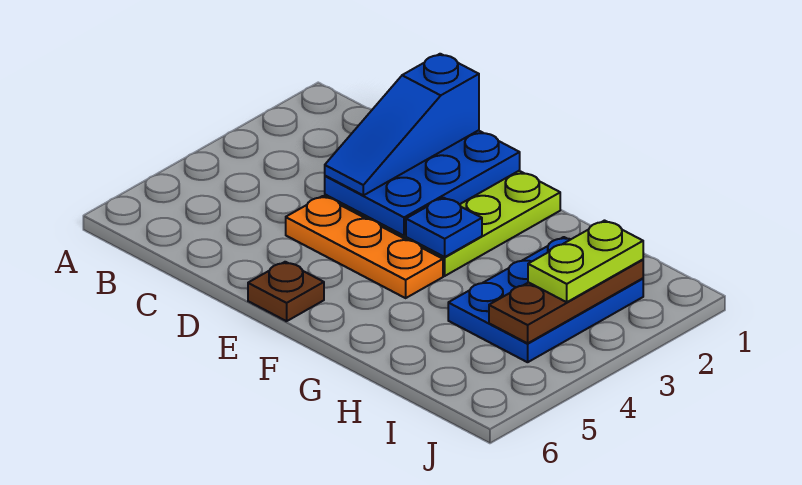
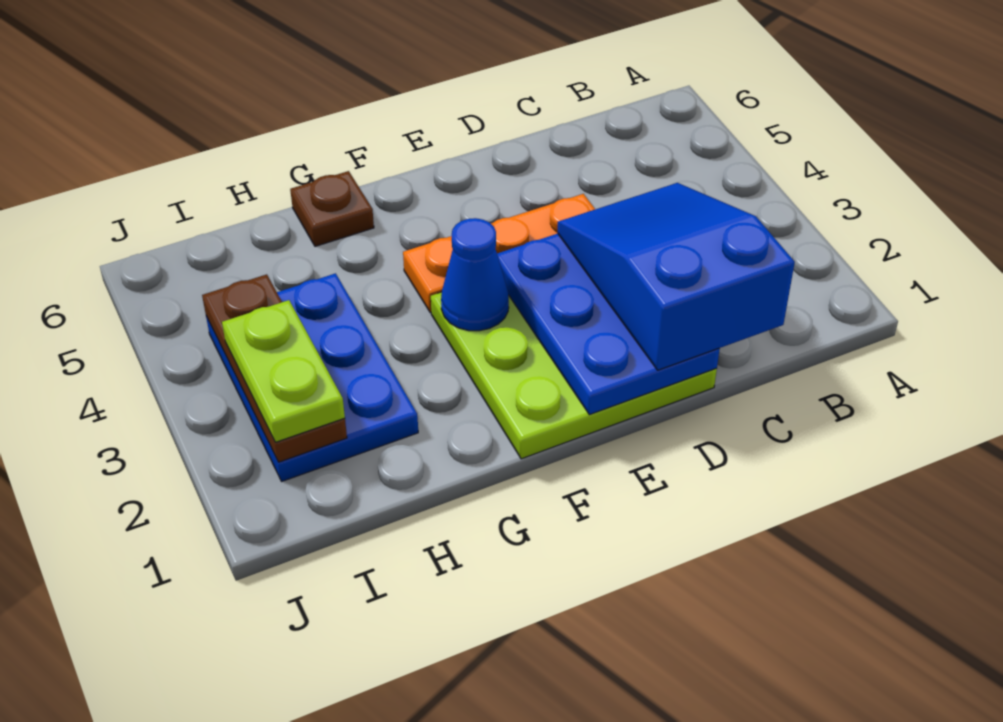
blue 1x3 slope [325,54,479,195] -> blue 2x3 slope [557,183,795,370]
brown 1x1 plate [248,262,324,321] -> brown 1x1 plate moved to [290,171,374,246]
blue 1x1 plate [406,198,482,257] -> blue 1x1 cone [441,218,509,331]

